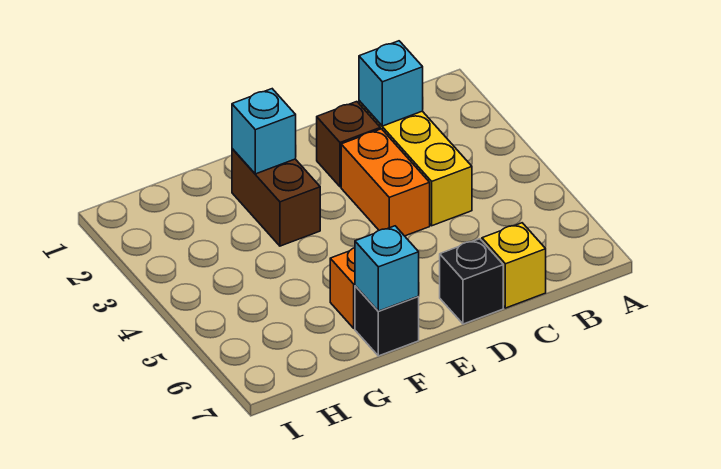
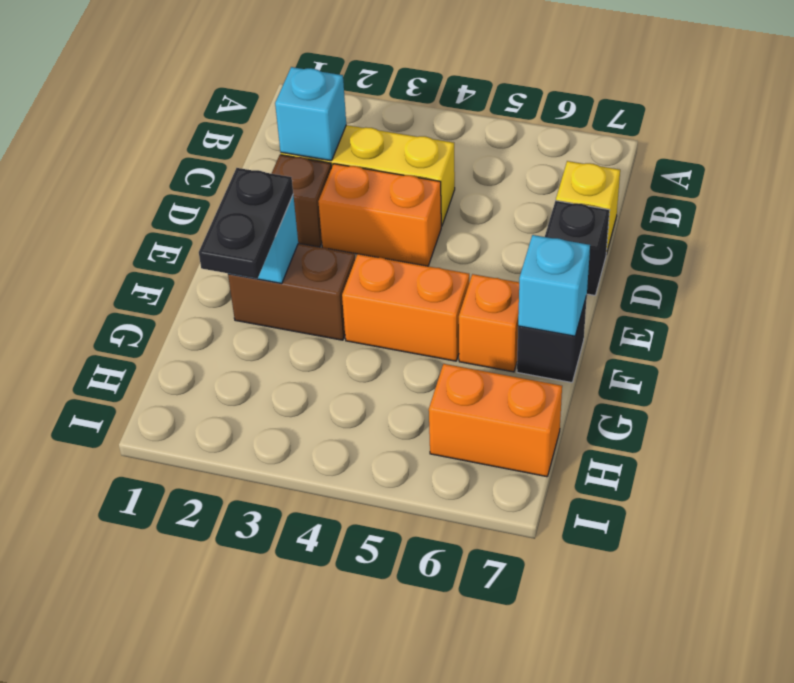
none -> black 1x2 plate [199,168,293,279]
none -> orange 1x2 brick [342,254,469,361]
none -> orange 1x2 brick [429,364,562,477]

